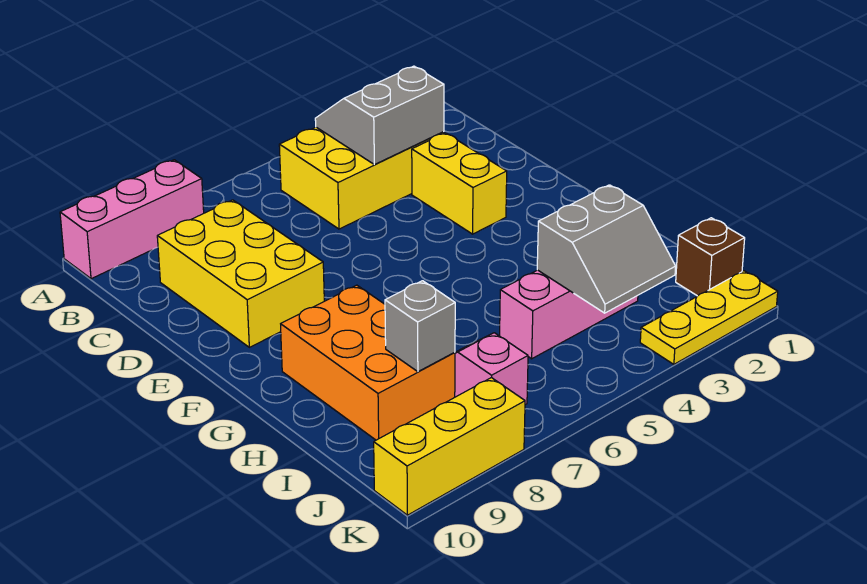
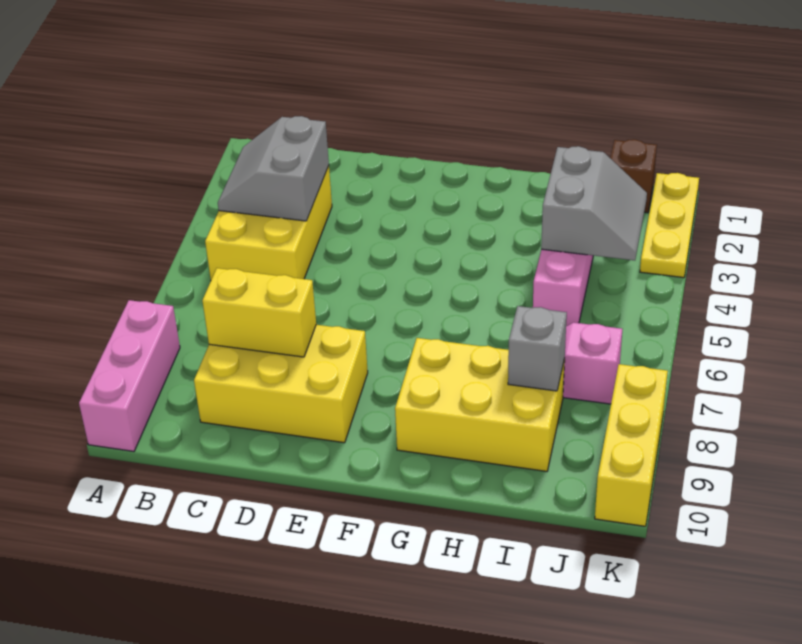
yellow 1x2 brick [412,133,507,234] -> yellow 1x2 brick moved to [202,268,316,357]
orange 2x3 brick [281,285,455,440] -> yellow 2x3 brick [395,338,565,471]

